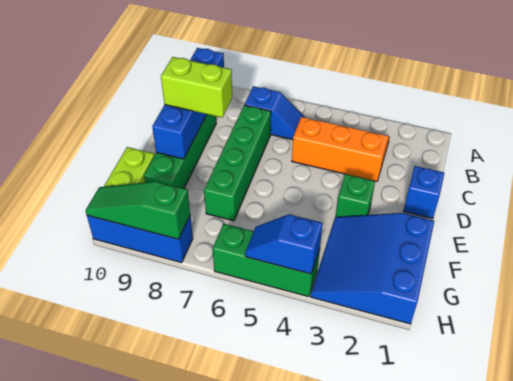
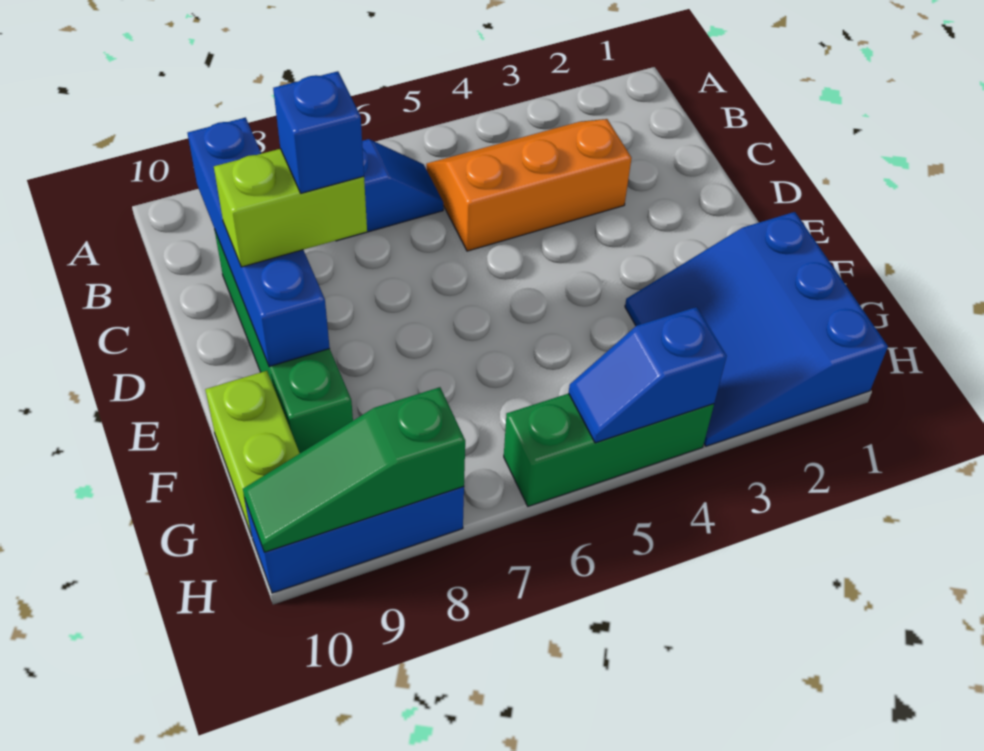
green 1x4 brick [204,105,271,221] -> none
blue 1x1 brick [404,166,444,219] -> blue 1x1 brick moved to [273,71,364,193]
green 1x1 brick [336,174,375,217] -> none

